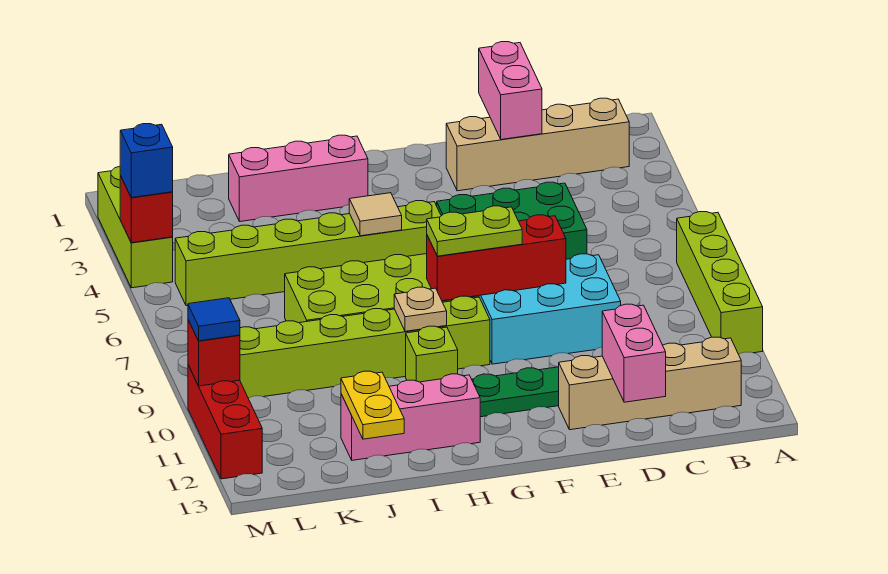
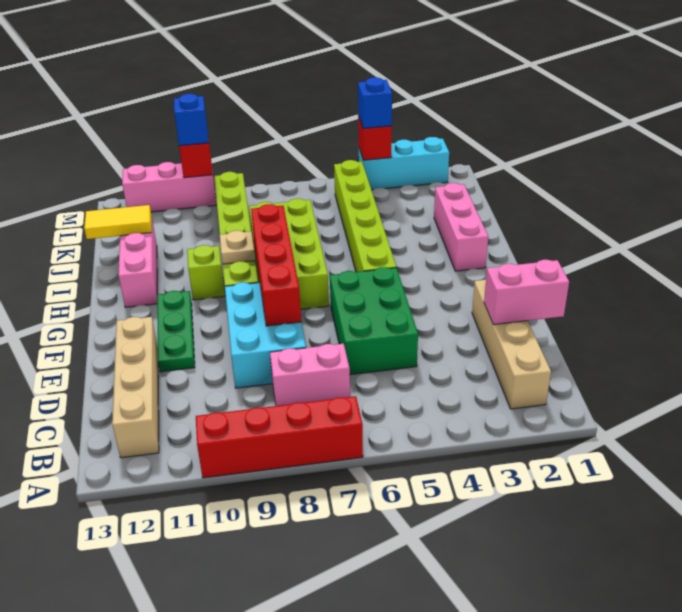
lime 1x4 brick [677,212,763,354] -> red 1x4 brick [196,396,363,478]
pink 1x2 brick [602,304,666,402] -> pink 1x2 brick moved to [270,344,350,406]
red 1x3 brick [427,215,566,301] -> red 1x4 brick [251,204,301,326]
lime 1x2 plate [427,206,522,256] -> none
tan 1x1 tile [349,193,402,236] -> none
yellow 1x2 plate [341,371,404,439] -> yellow 1x2 tile [84,205,152,239]
lime 1x3 brick [98,166,173,288] -> cyan 1x3 brick [359,137,449,190]
red 1x3 brick [188,365,262,479] -> pink 1x3 brick [122,162,216,212]
blue 1x1 tile [188,298,240,341] -> blue 1x1 brick [174,94,209,146]

